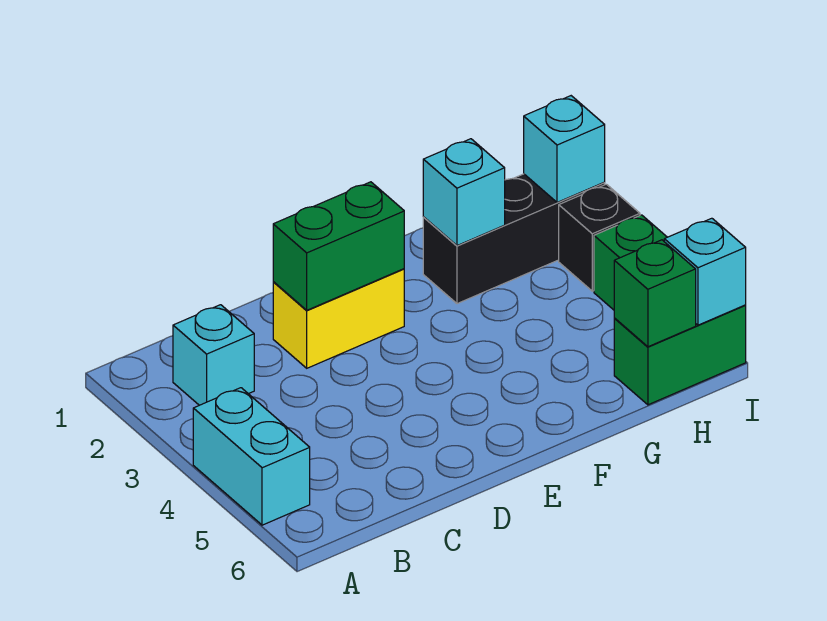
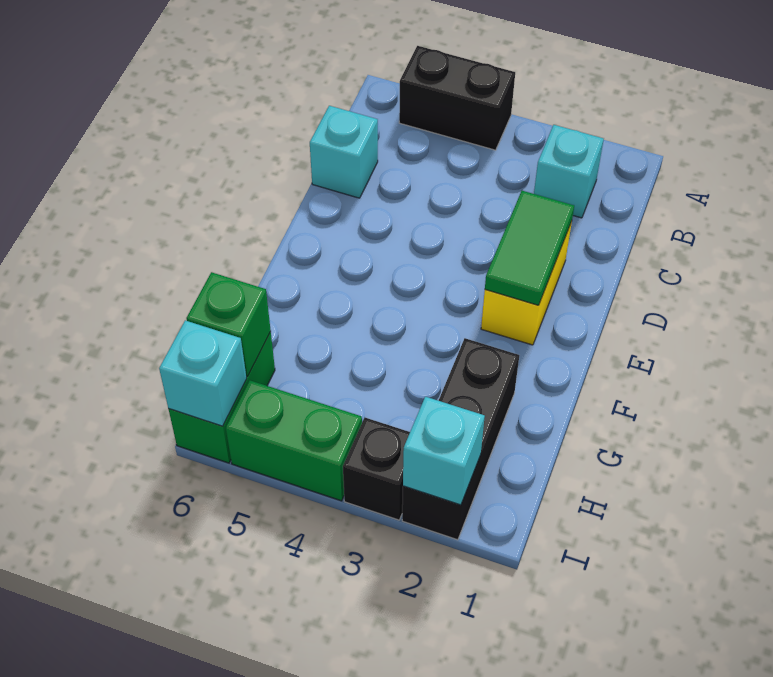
cyan 1x2 brick [193,388,310,525] -> black 1x2 brick [399,46,515,150]
green 1x2 brick [273,182,404,310] -> green 1x2 tile [485,191,574,305]
cyan 1x1 brick [423,139,505,246] -> cyan 1x1 brick moved to [310,106,378,198]

